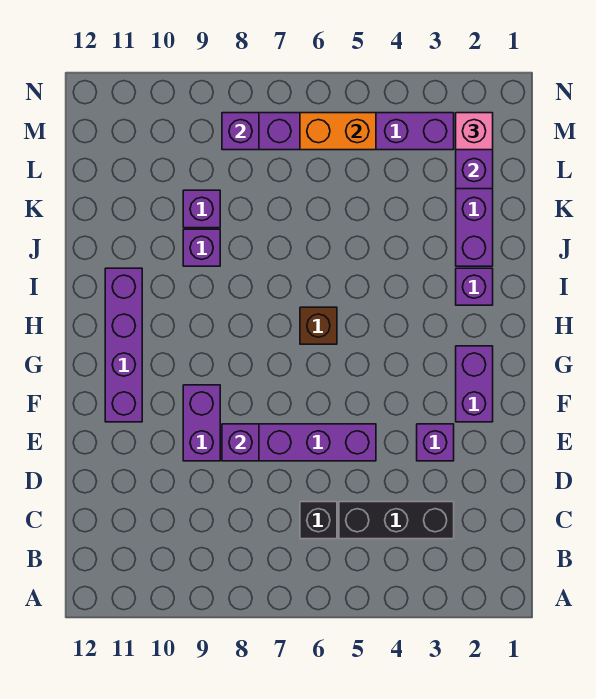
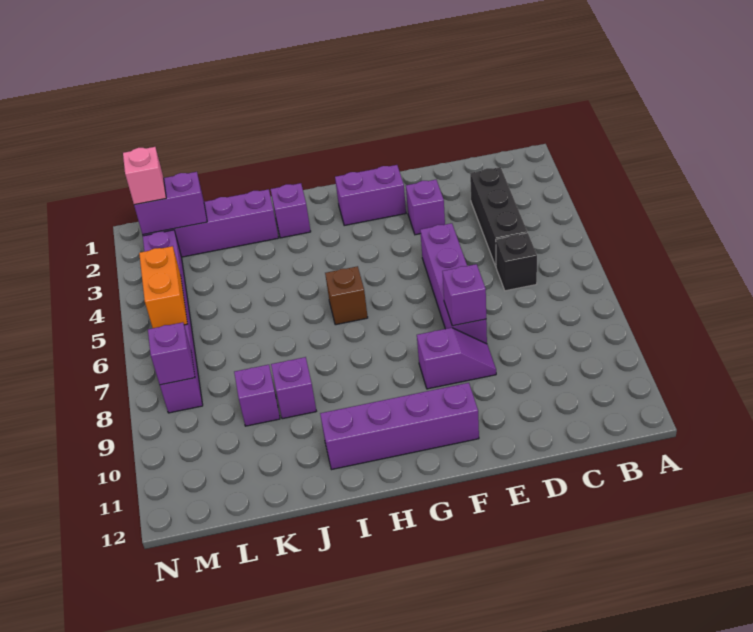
purple 1x2 brick [183,385,220,461] -> purple 1x2 slope [417,328,496,389]

